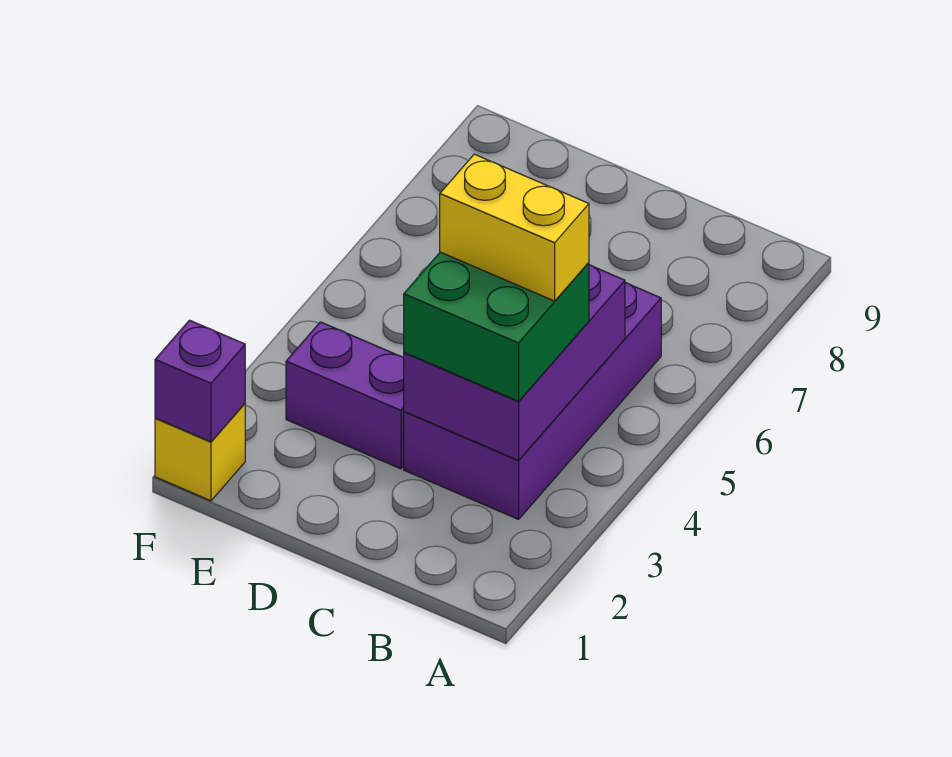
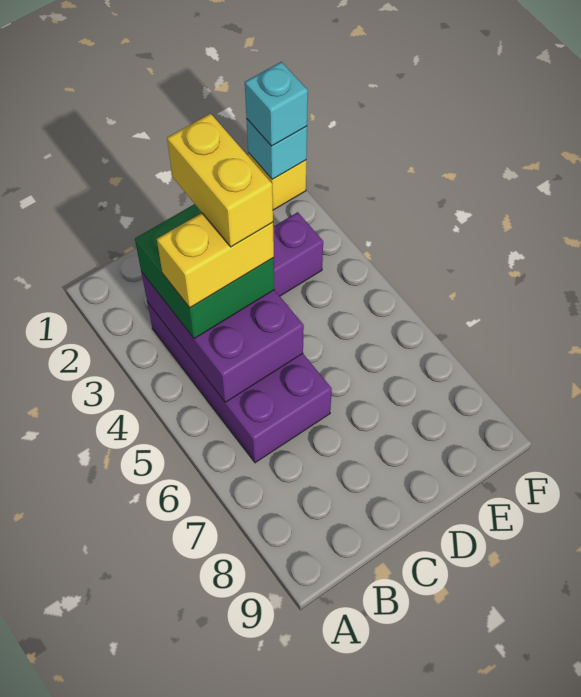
none -> yellow 1x2 brick [167,114,273,247]
purple 1x1 brick [155,320,245,442] -> cyan 1x1 brick [246,119,307,179]
none -> cyan 1x1 brick [245,62,308,146]

